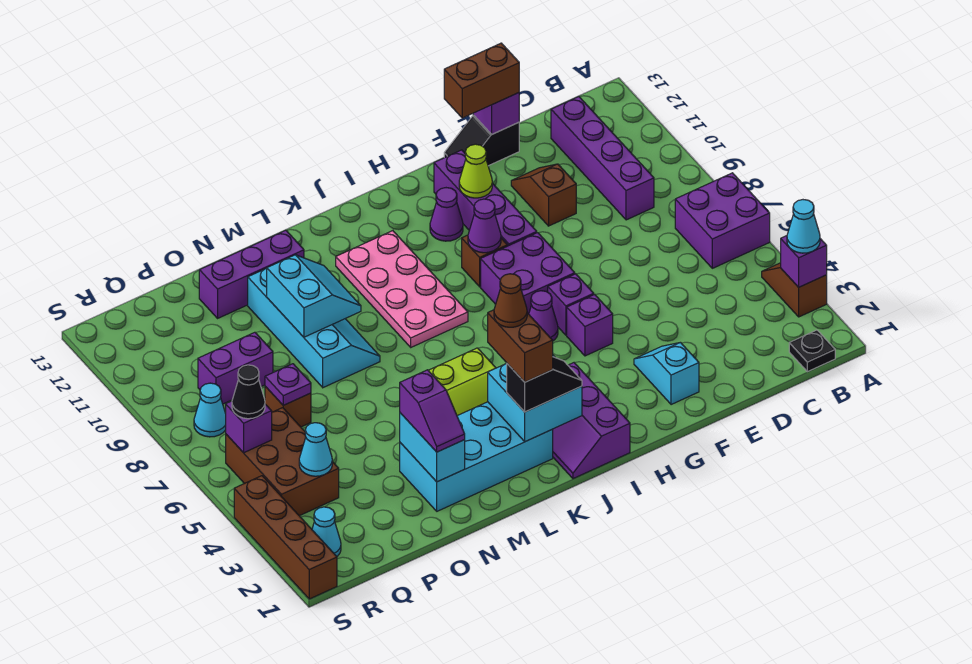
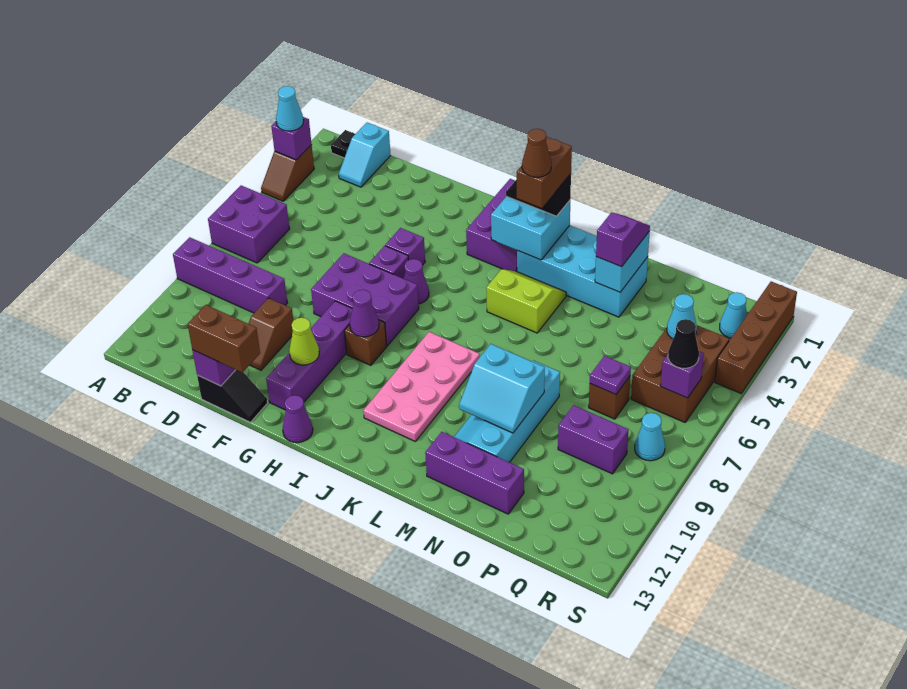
purple 1x4 brick [551,97,654,220] -> purple 1x4 brick turned to [173,237,287,313]
cyan 1x2 slope [634,342,699,405] -> cyan 1x2 slope moved to [339,123,391,187]
purple 2x2 brick [481,233,575,314] -> purple 2x3 brick [311,253,419,346]
purple 1x1 cone [430,188,463,241] -> purple 1x1 cone moved to [283,395,313,443]
cyan 2x2 slope [266,255,361,337] -> cyan 2x2 slope turned to [459,344,545,433]

